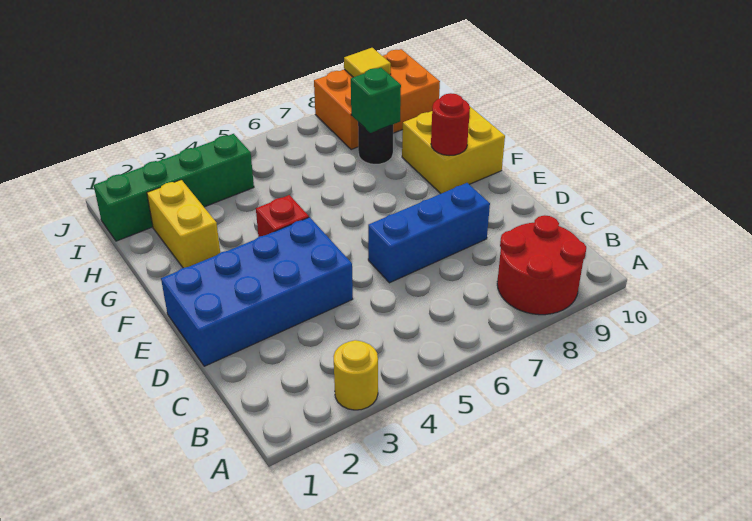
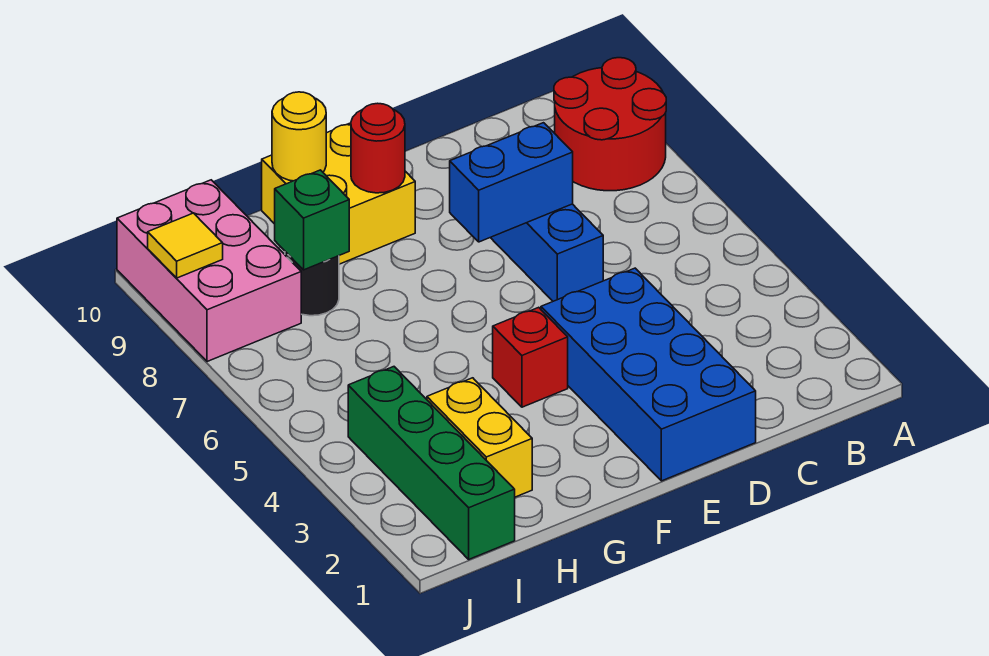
yellow 1x1 round brick [334,340,378,410] -> yellow 1x1 round brick moved to [272,92,326,181]
none -> blue 1x2 brick [450,123,573,242]
yellow 1x2 brick [147,180,220,268] -> yellow 1x2 brick turned to [427,378,532,497]
orange 2x3 brick [314,49,440,150] -> pink 2x3 brick [117,180,301,362]

